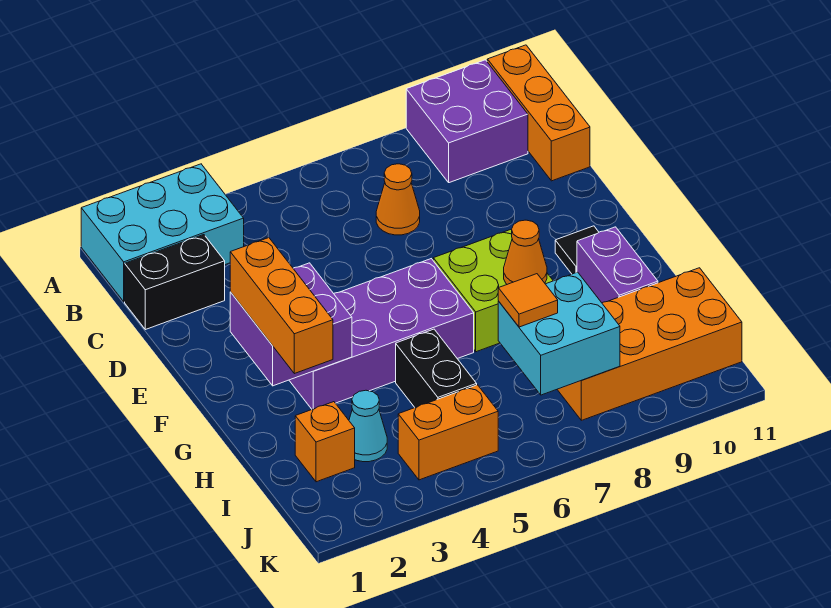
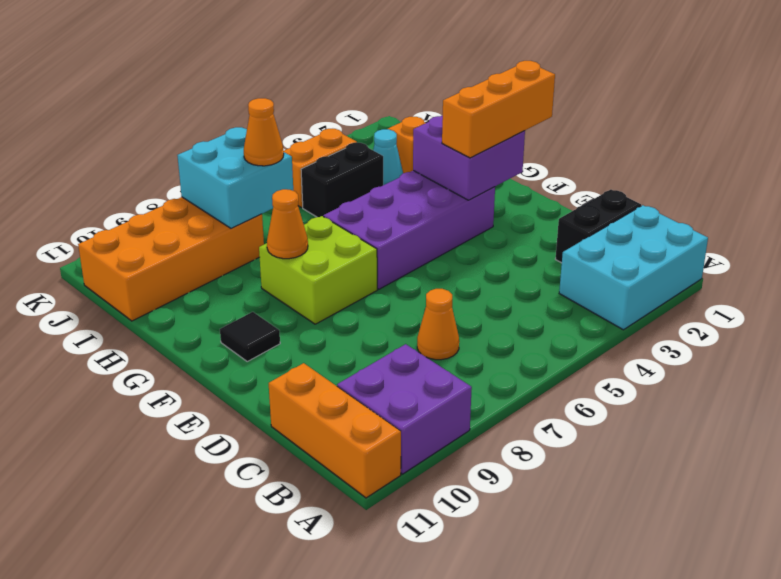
orange 1x3 brick [230,238,333,374] -> orange 1x3 brick turned to [442,61,555,158]
purple 1x2 brick [577,227,658,303] -> none
black 1x2 brick [396,329,477,407] -> black 1x2 brick turned to [301,143,383,217]
orange 1x1 tile [498,274,558,327] -> orange 1x1 cone [244,98,284,166]

